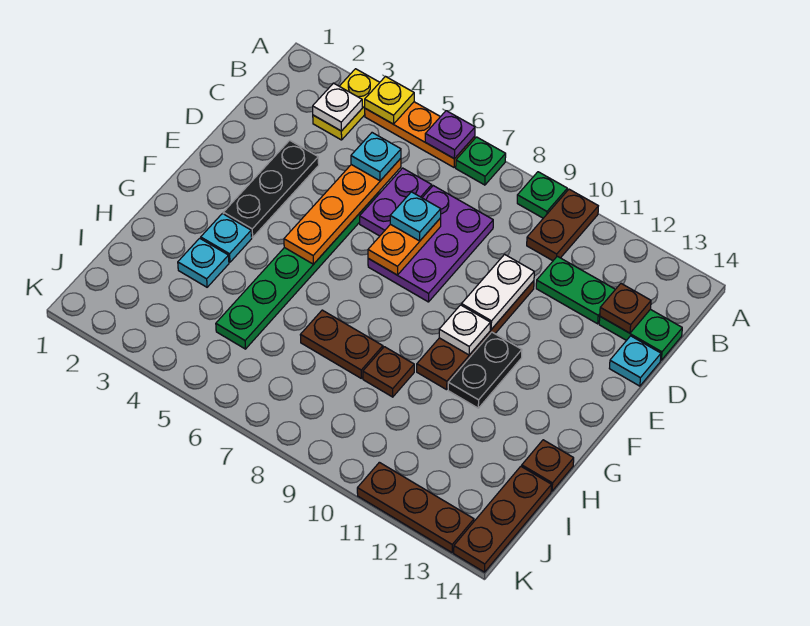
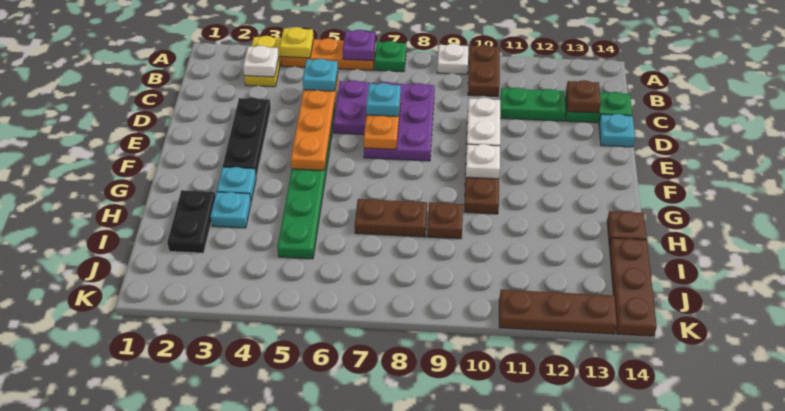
green 1x1 plate [517,172,567,218] -> white 1x1 plate [437,44,468,74]
black 1x2 plate [448,332,522,408] -> black 1x2 plate moved to [167,190,215,253]

